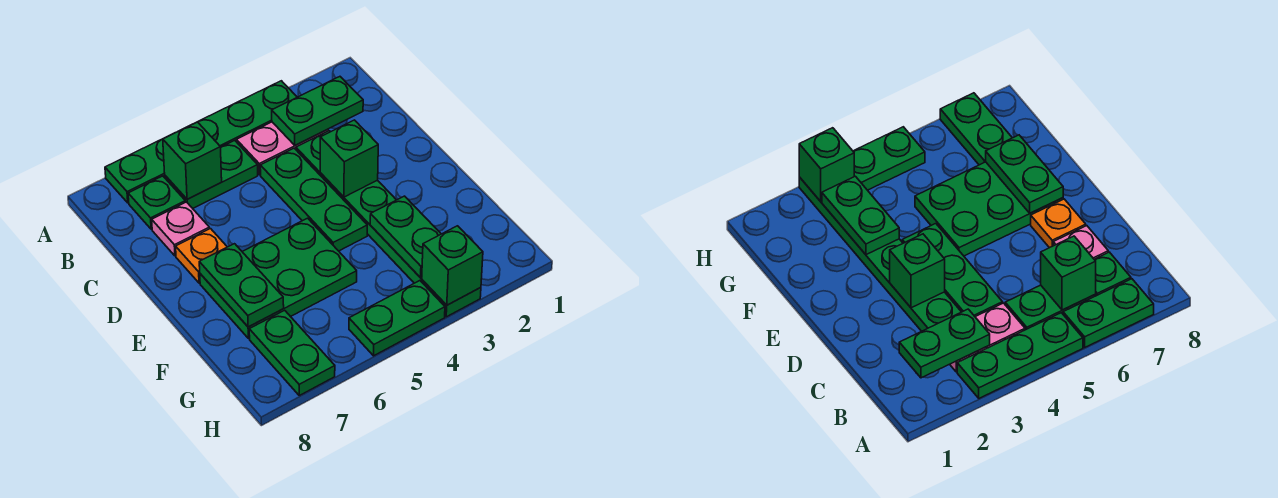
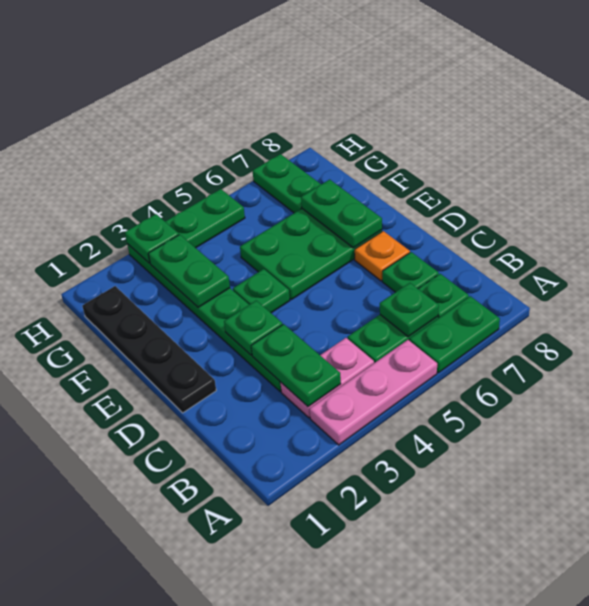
green 1x3 plate [198,81,297,147] -> pink 1x3 plate [310,340,437,445]
green 1x2 plate [272,77,363,145] -> green 1x2 plate turned to [251,324,341,407]
green 1x1 brick [163,122,222,199] -> green 1x1 plate [380,283,439,337]
green 1x3 plate [260,148,367,251] -> green 1x1 plate [233,269,290,313]
pink 1x1 plate [152,202,209,256] -> green 1x1 plate [382,252,439,292]
none -> black 1x4 plate [82,286,216,413]
green 1x1 brick [320,120,378,197] -> green 1x1 plate [224,301,283,355]
green 1x1 brick [422,226,483,305] -> green 1x1 plate [125,214,179,263]

